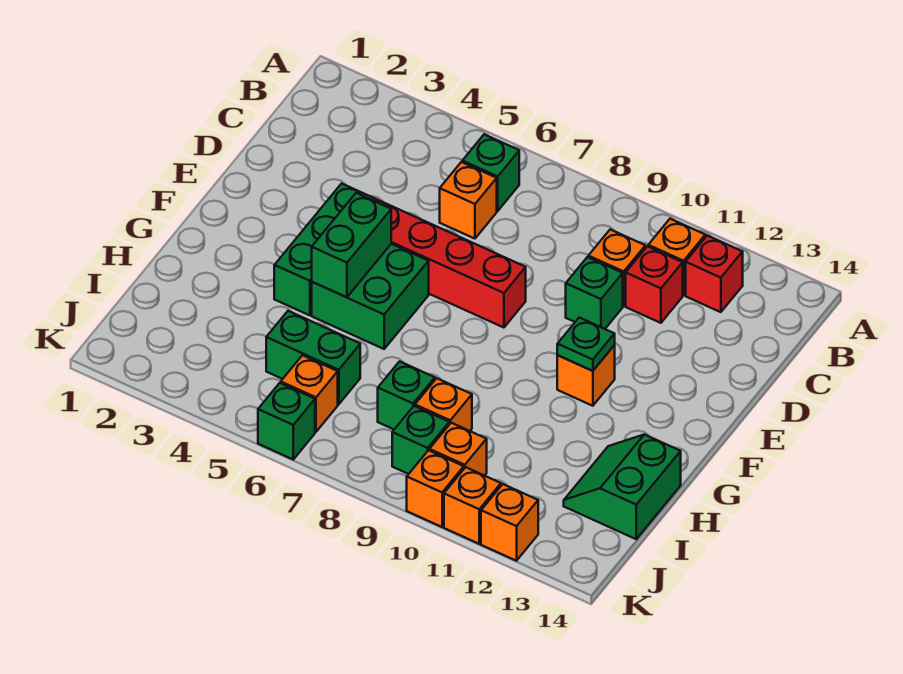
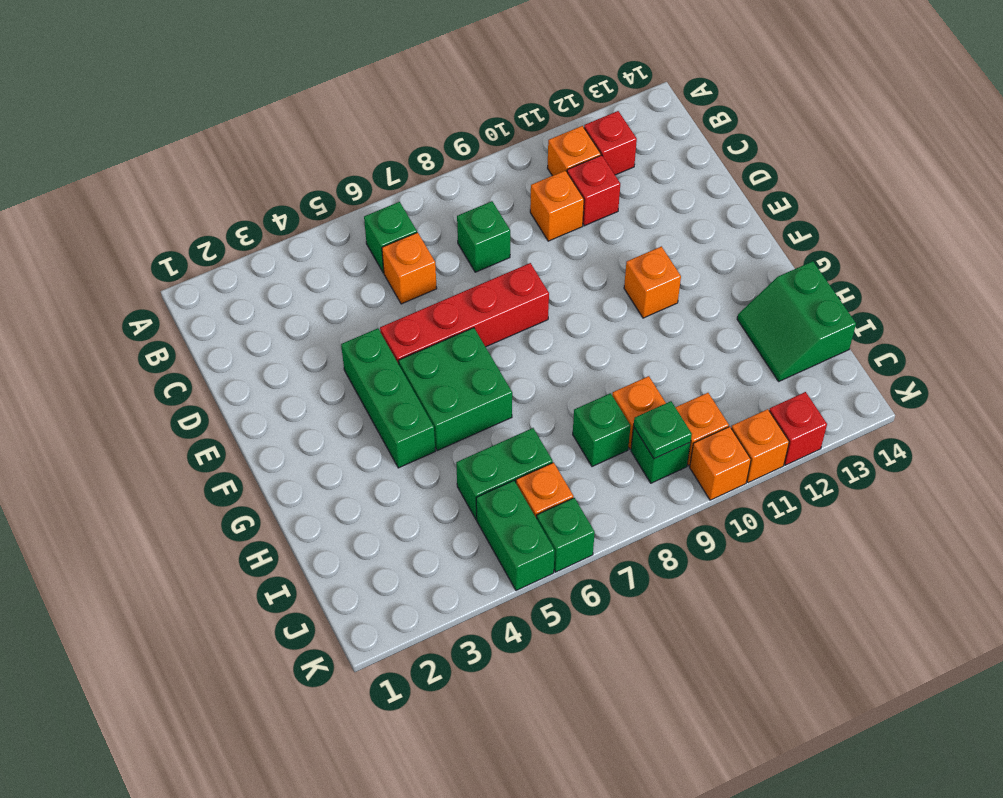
green 1x1 brick [566,257,623,329] -> green 1x1 brick moved to [457,201,510,272]
green 1x2 brick [312,193,391,297] -> green 1x2 brick moved to [476,481,555,591]
green 1x1 plate [557,318,615,371] -> green 1x1 plate moved to [634,401,692,459]
orange 1x1 brick [481,484,538,561] -> red 1x1 brick [769,392,827,465]

